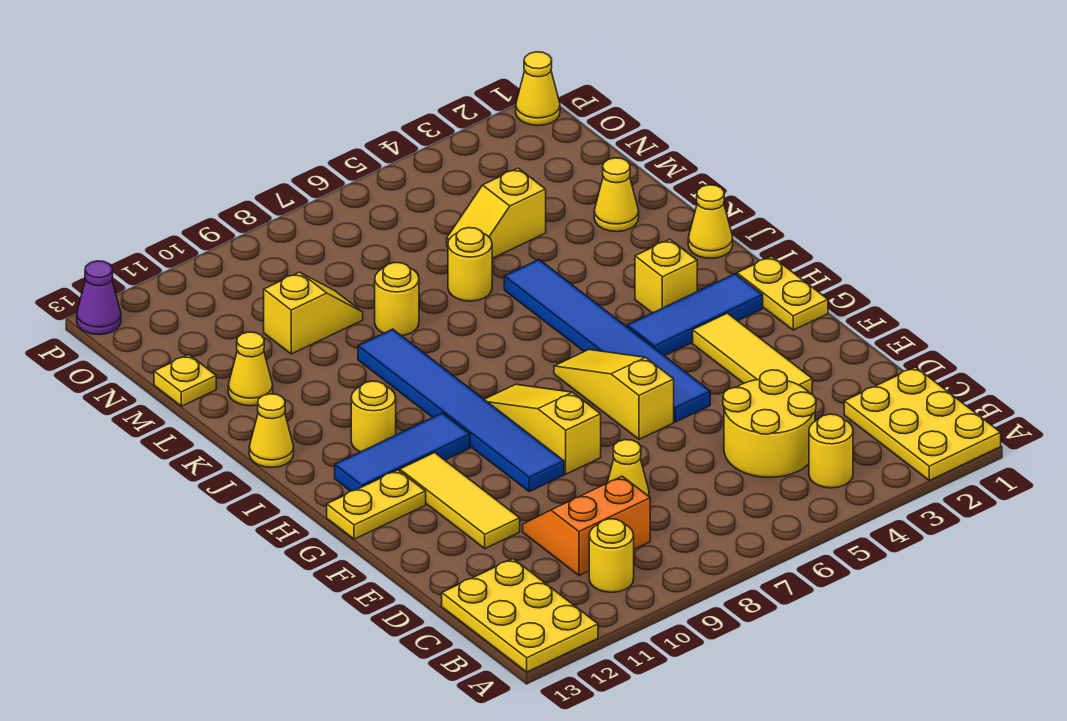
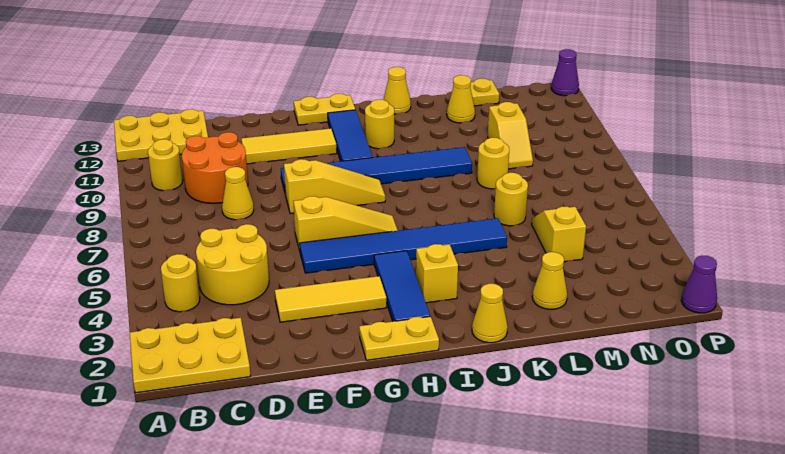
orange 2x2 slope [523,476,650,575] -> orange 2x2 round brick [182,132,248,203]
yellow 1x2 plate [327,470,426,539] -> yellow 1x2 plate turned to [294,94,355,125]
yellow 1x1 cone [516,52,560,126] -> purple 1x1 cone [681,255,717,313]

